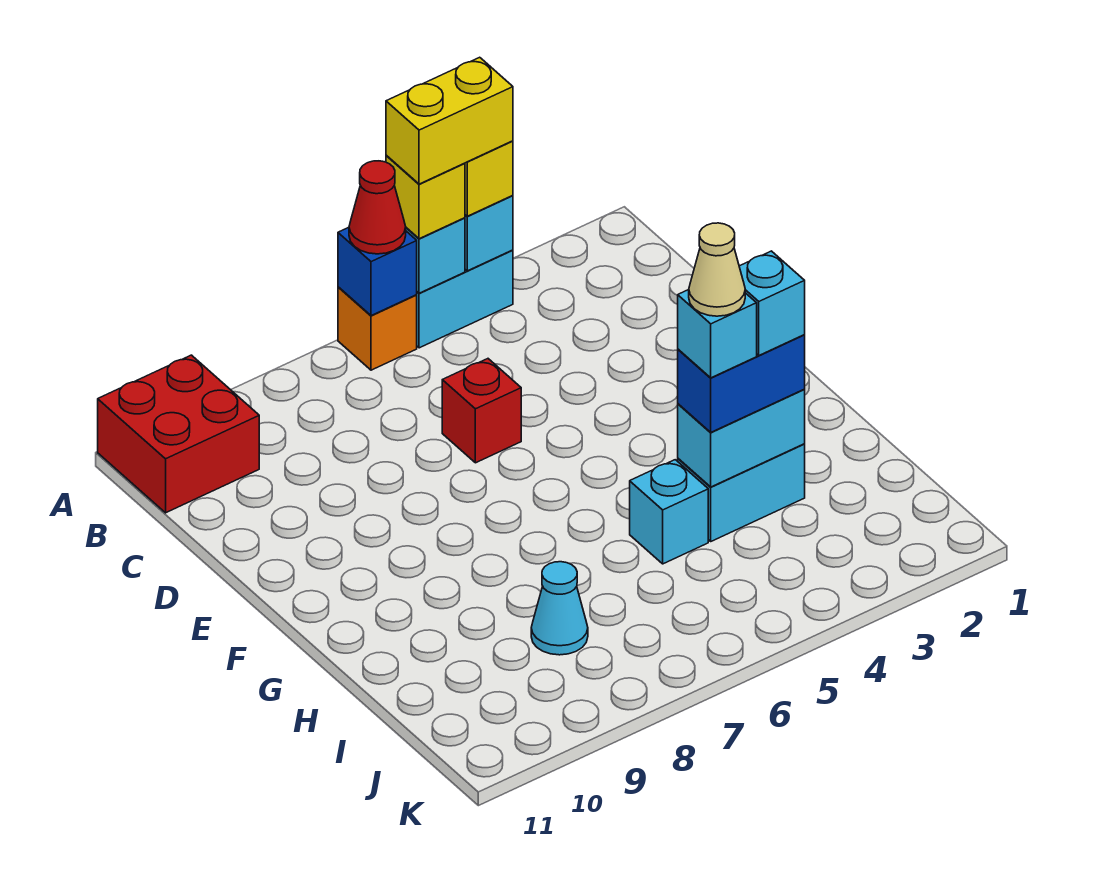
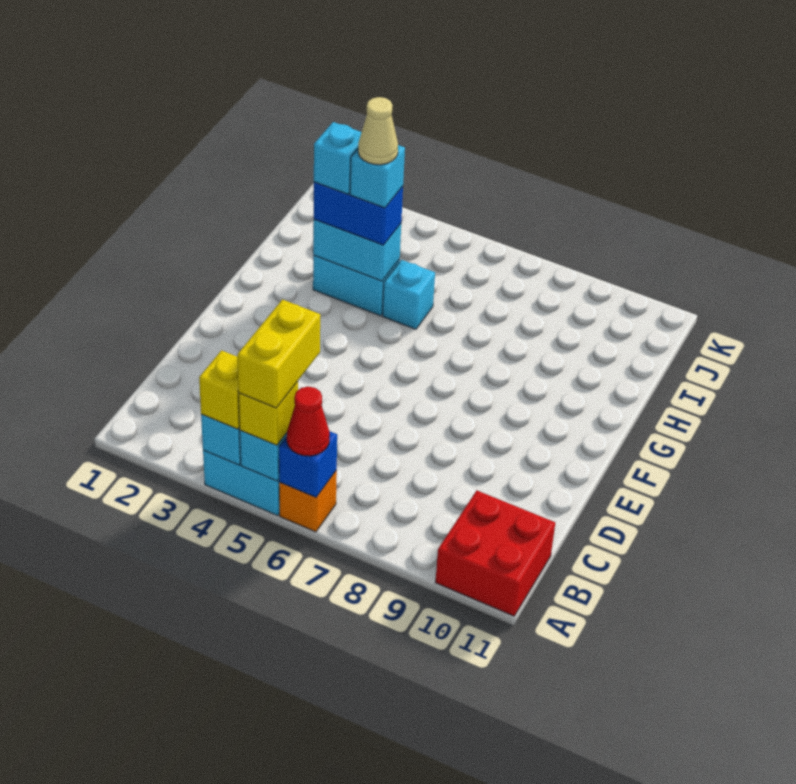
yellow 1x2 brick [386,57,513,184] -> yellow 1x2 brick turned to [237,300,320,408]
red 1x1 brick [442,359,521,463] -> none
cyan 1x1 cone [531,562,588,655] -> none

